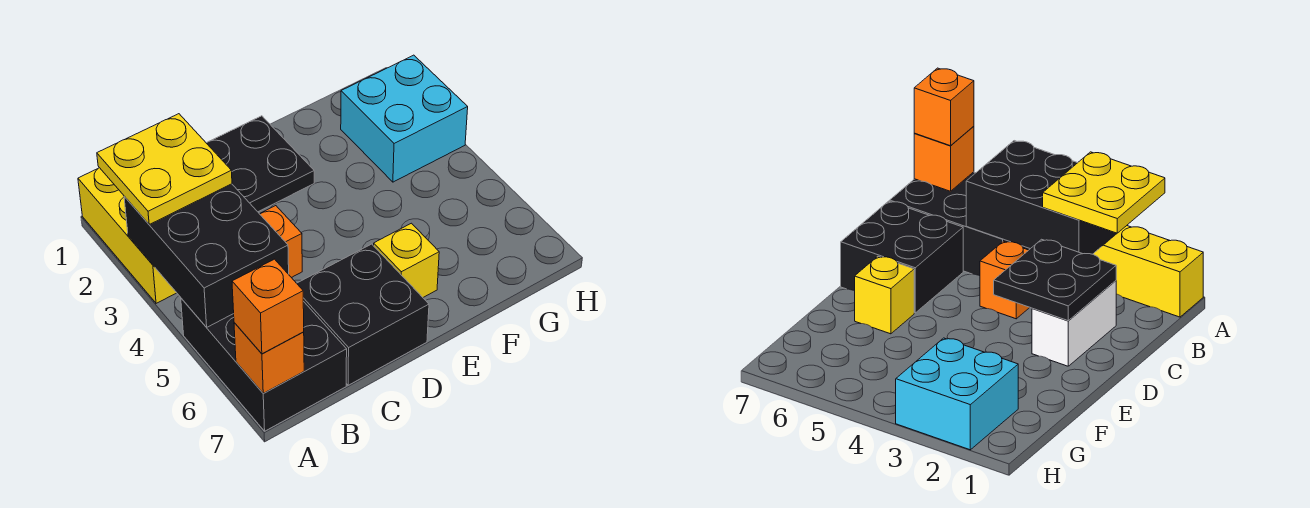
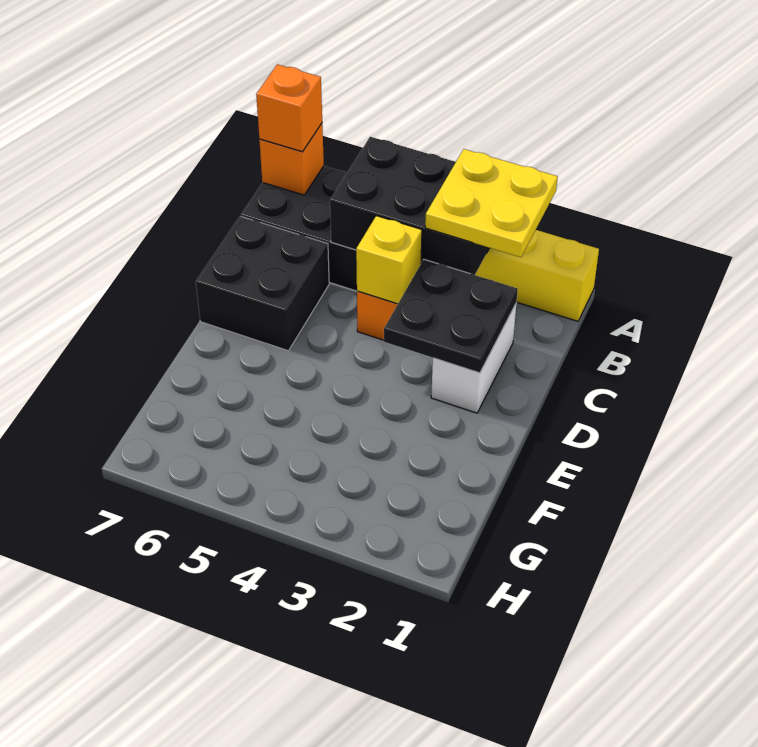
yellow 1x1 brick [374,223,439,297] -> yellow 1x1 brick moved to [356,216,422,304]
cyan 2x2 brick [341,55,468,182] -> none

